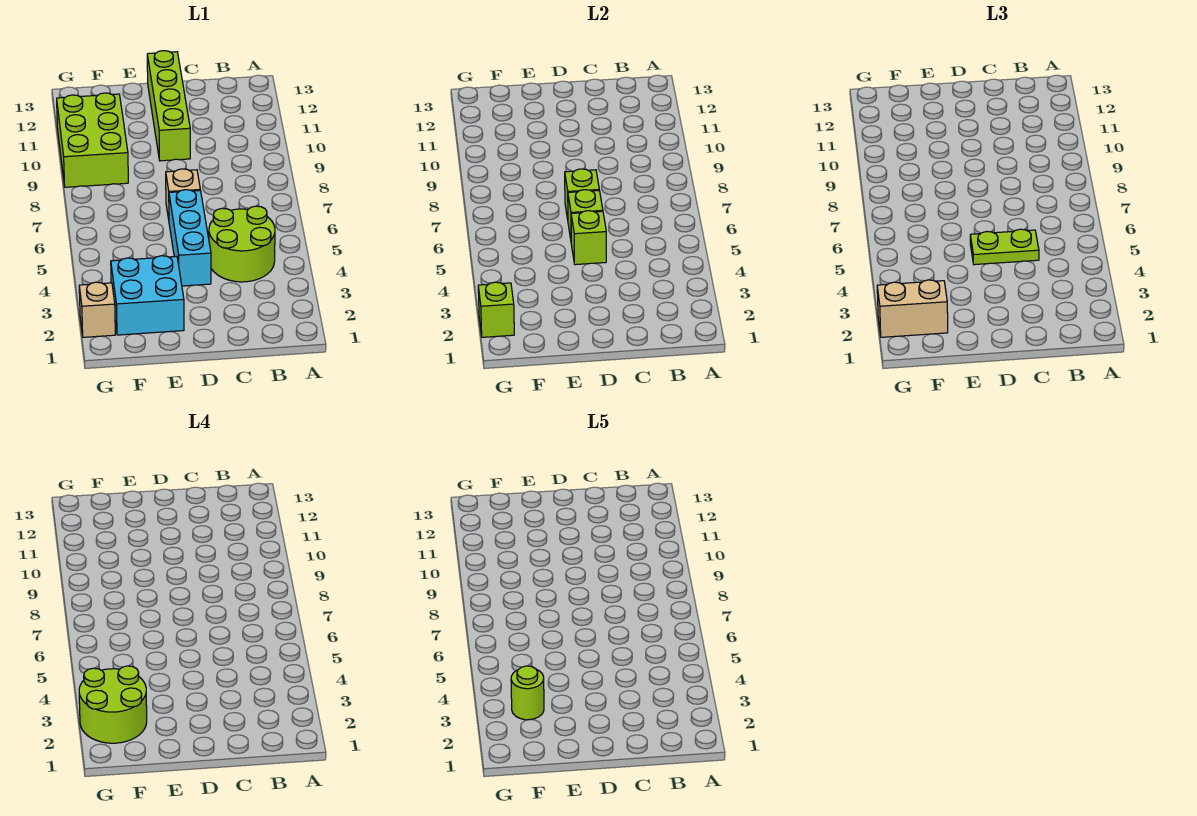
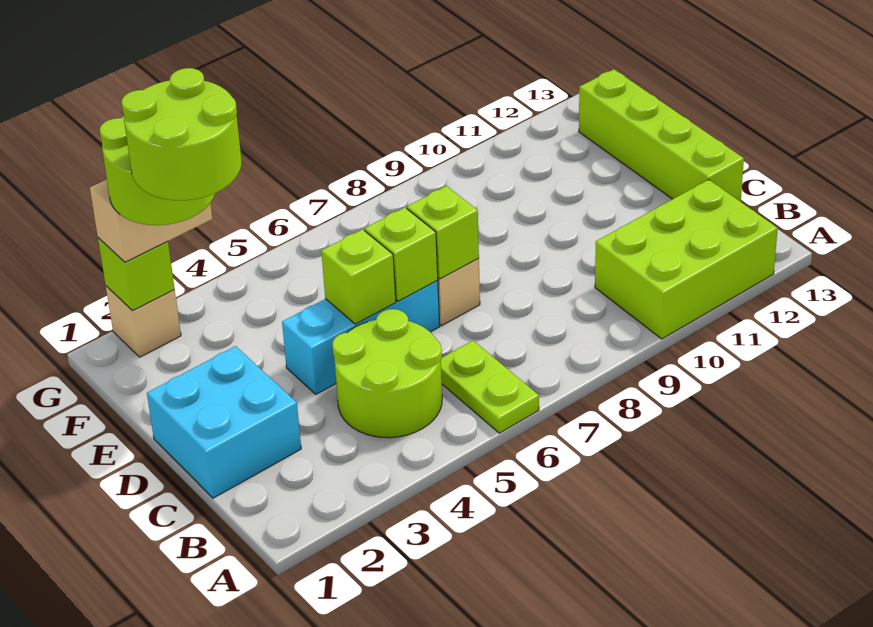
lime 1x2 plate [970,229,1039,265] -> lime 1x2 plate moved to [441,341,539,433]
lime 1x4 brick [147,51,190,161] -> lime 1x4 brick turned to [579,69,744,202]
cyan 2x2 brick [111,256,184,335] -> cyan 2x2 brick moved to [147,346,301,498]
tan 1x2 brick [877,280,948,337] -> tan 1x2 brick turned to [90,180,213,262]
lime 1x1 round brick [511,666,544,720] -> lime 2x2 round brick [122,68,242,200]
lime 2x3 brick [57,93,128,187] -> lime 2x3 brick moved to [595,180,778,339]

